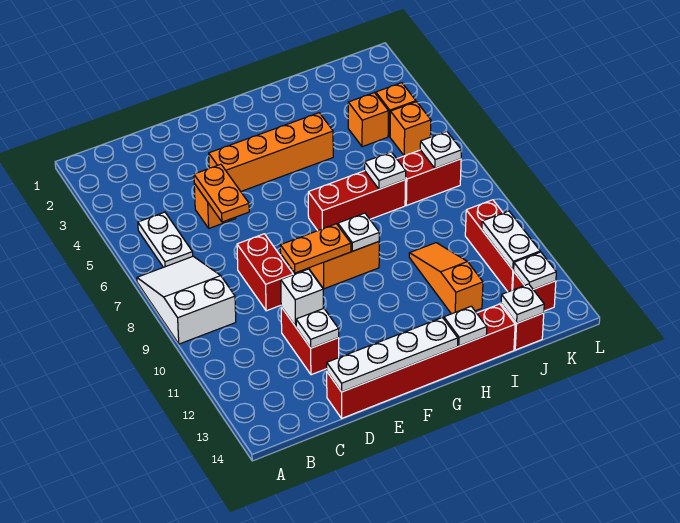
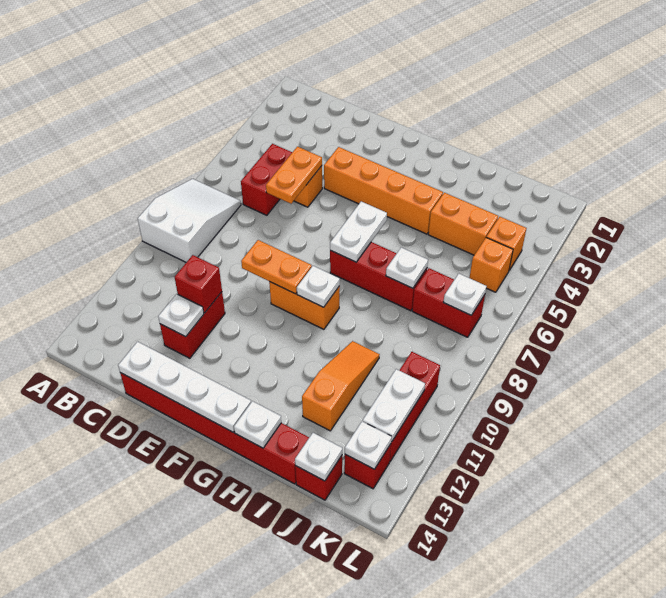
white 1x2 plate [138,212,193,267] -> white 1x2 plate moved to [330,201,387,262]
red 1x2 brick [237,234,293,311] -> red 1x2 brick moved to [241,144,292,215]
white 1x1 brick [281,269,323,327] -> red 1x1 brick [175,255,222,313]
orange 1x1 brick [348,93,388,147] -> orange 1x2 brick [428,193,498,255]

